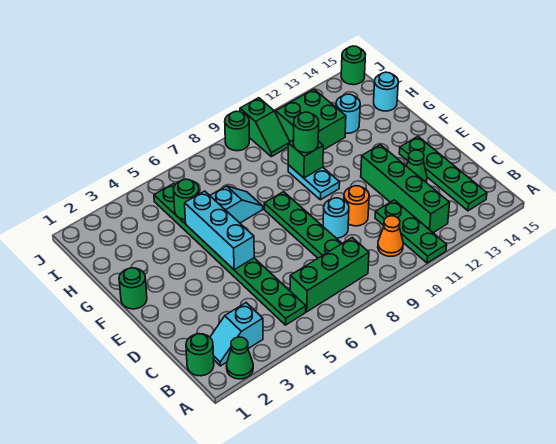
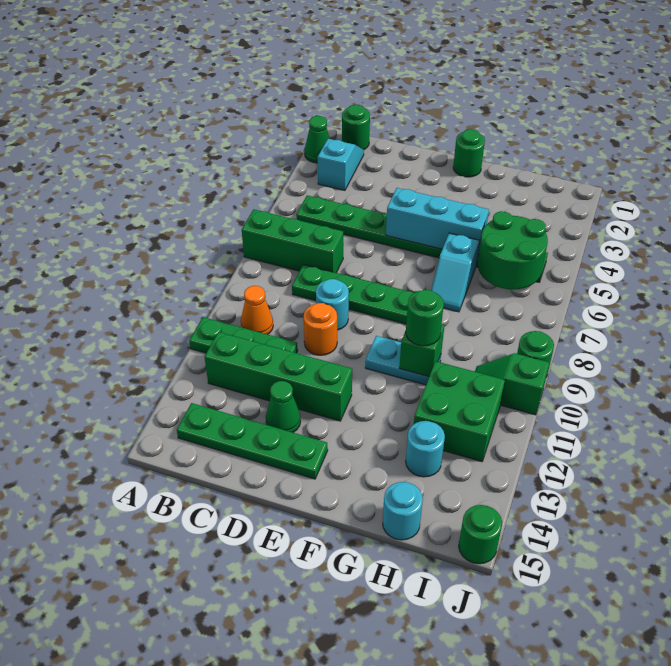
green 1x3 brick [290,238,369,312] -> green 1x3 brick turned to [242,210,343,273]
green 1x1 round brick [174,179,199,220] -> green 2x2 round brick [478,211,548,289]

